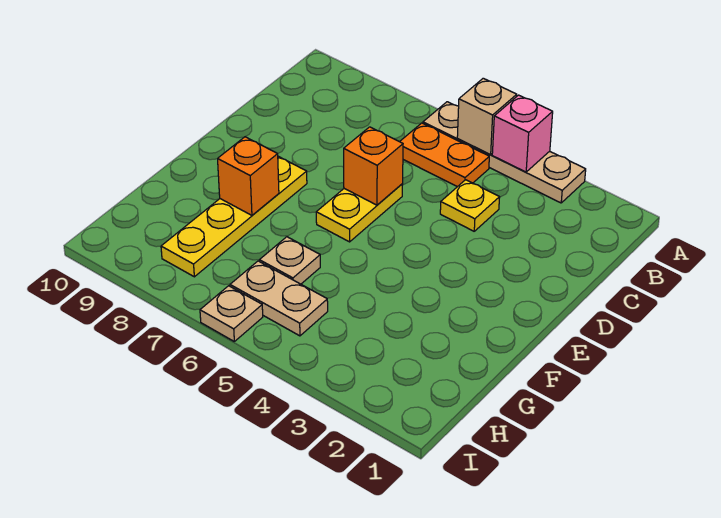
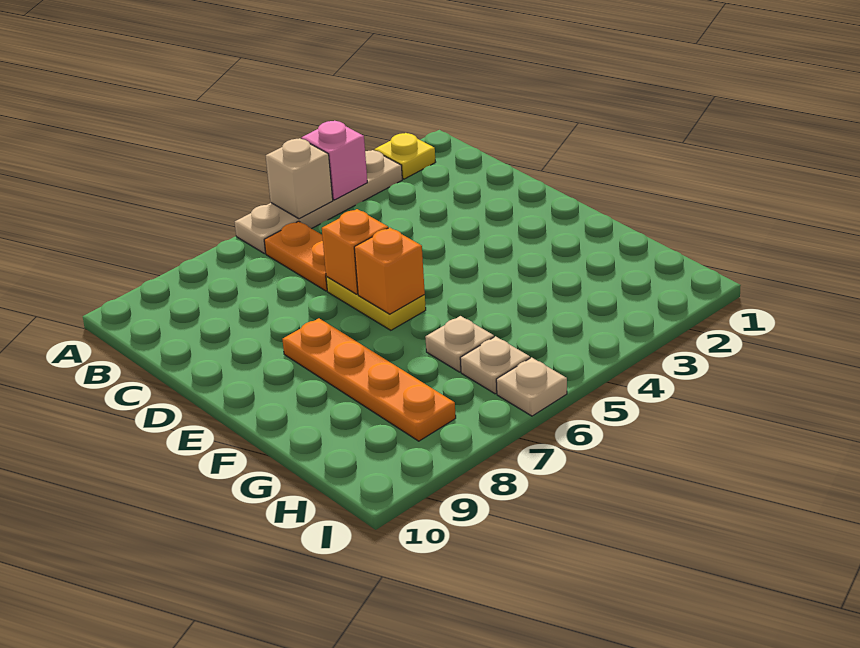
orange 1x2 plate [400,123,489,187] -> orange 1x2 plate turned to [264,221,327,291]
yellow 1x1 plate [440,180,500,231] -> yellow 1x1 plate moved to [374,133,435,179]
yellow 1x4 plate [161,156,307,277] -> orange 1x4 plate [282,318,456,441]
orange 1x1 brick [218,137,279,215] -> orange 1x1 brick moved to [354,228,425,314]
tan 1x2 plate [230,261,328,336] -> tan 1x1 plate [460,336,530,394]

